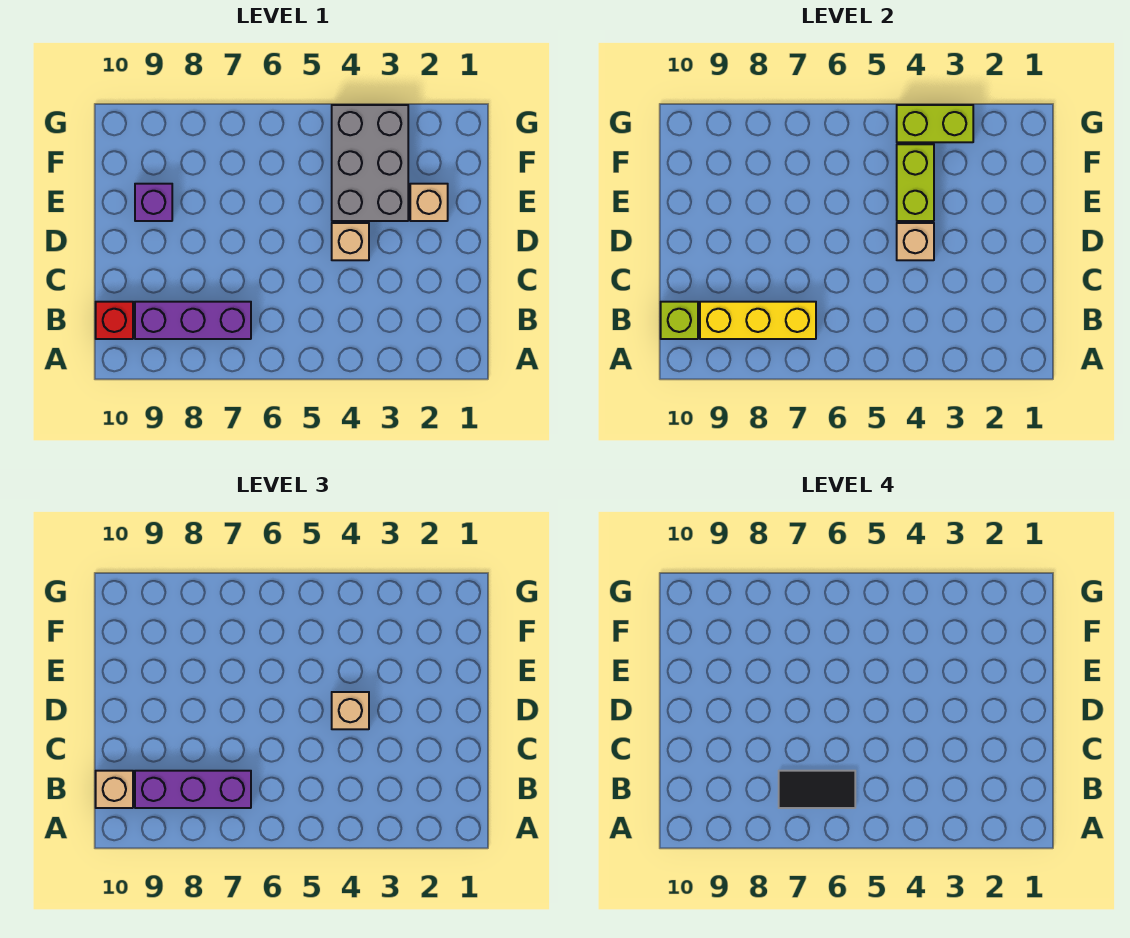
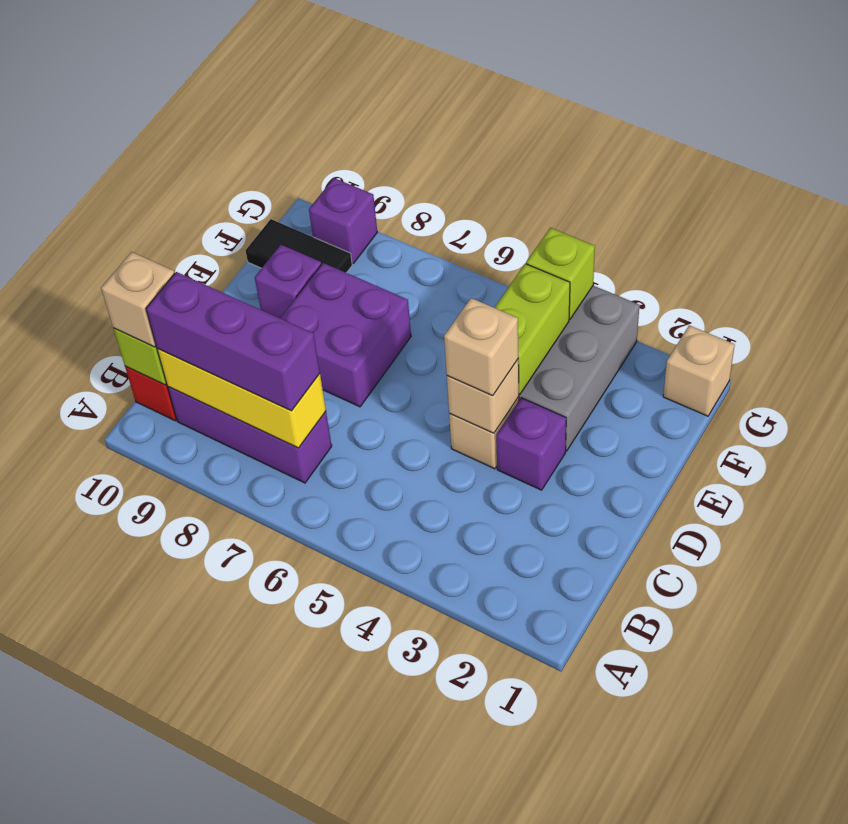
black 1x2 tile [779,771,855,808] -> black 1x2 tile moved to [246,219,352,273]
none -> purple 1x1 brick [496,398,566,490]
none -> purple 2x2 brick [280,263,411,407]
tan 1x1 brick [410,184,448,221] -> tan 1x1 brick moved to [663,325,735,416]
lime 1x2 brick [897,105,973,142] -> lime 1x1 brick [526,228,595,319]
none -> purple 1x1 brick [309,178,377,263]

